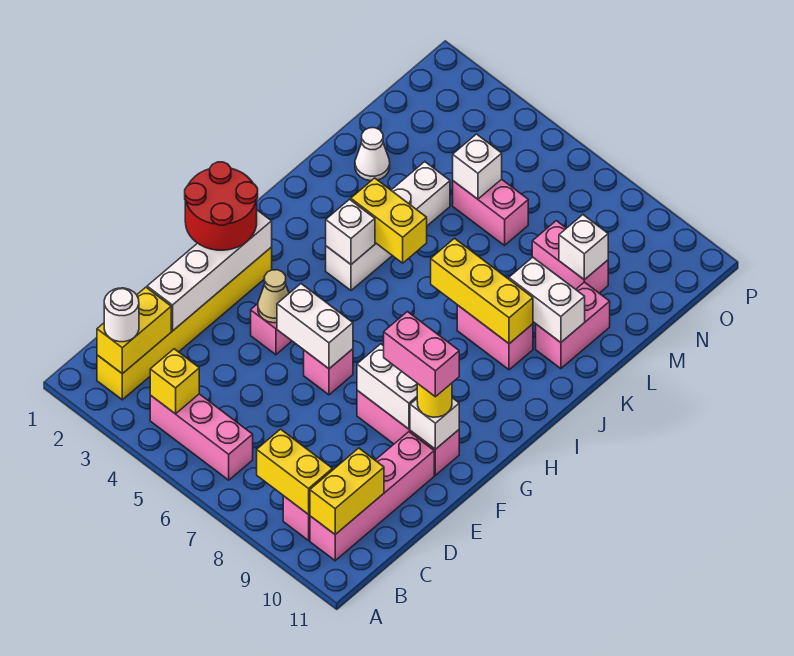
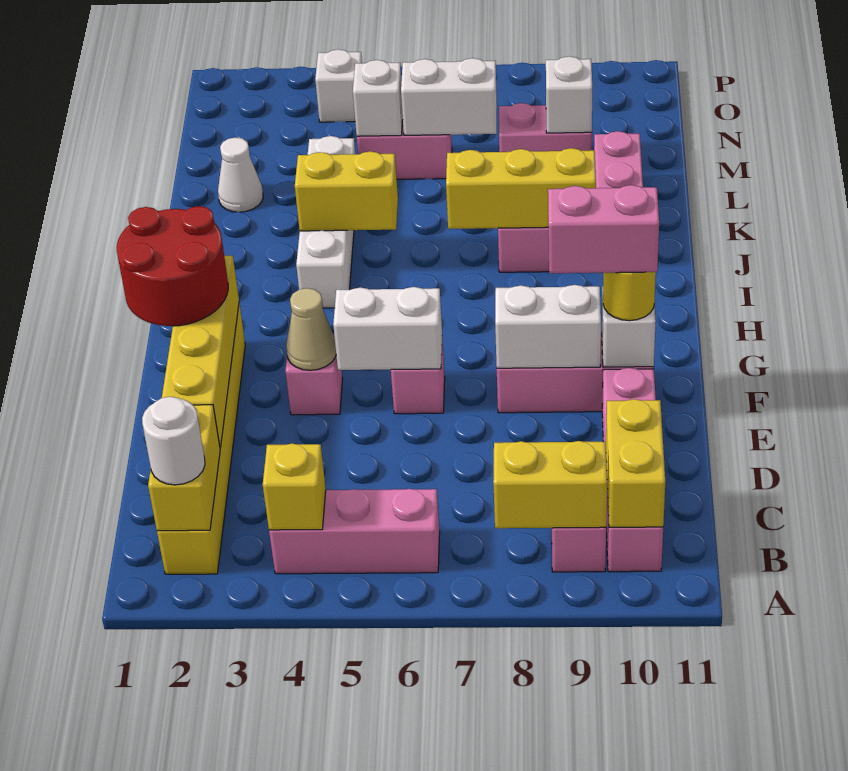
white 1x4 brick [147,210,272,331] -> yellow 1x4 brick [162,256,239,448]
white 1x1 brick [326,199,375,264] -> white 1x1 brick moved to [315,49,362,122]
white 1x2 brick [509,257,585,342] -> white 1x2 brick moved to [401,58,497,135]

